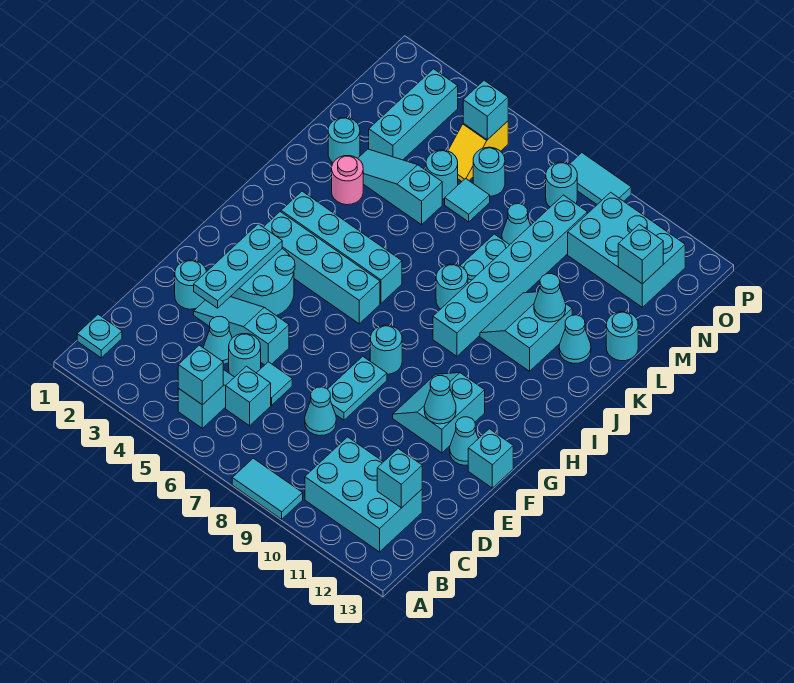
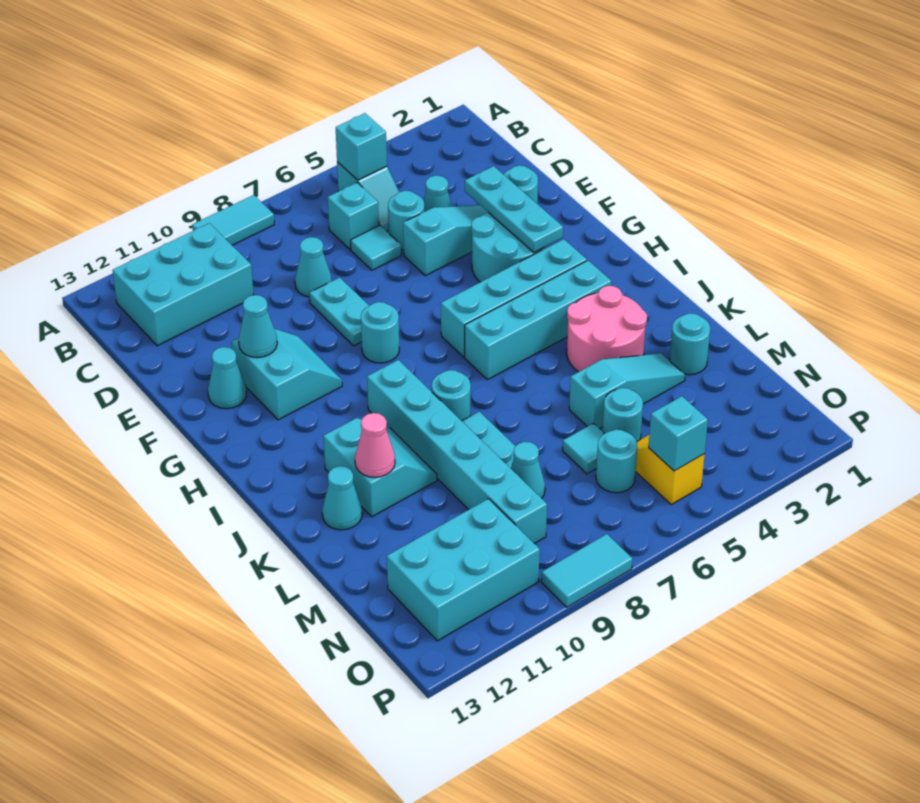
cyan 1x1 plate [77,315,122,358] -> none
cyan 1x1 brick [377,448,422,508] -> none
cyan 1x1 brick [468,429,513,488] -> none
pink 1x1 round brick [332,156,363,205] -> pink 2x2 round brick [567,286,647,372]
cyan 1x1 cone [534,274,566,322] -> pink 1x1 cone [355,413,395,477]
cyan 1x1 round brick [606,312,638,361] -> none
cyan 1x3 brick [369,69,458,160] -> none
cyan 1x1 brick [618,224,663,284] -> none
cyan 1x1 round brick [546,162,577,207] -> none

